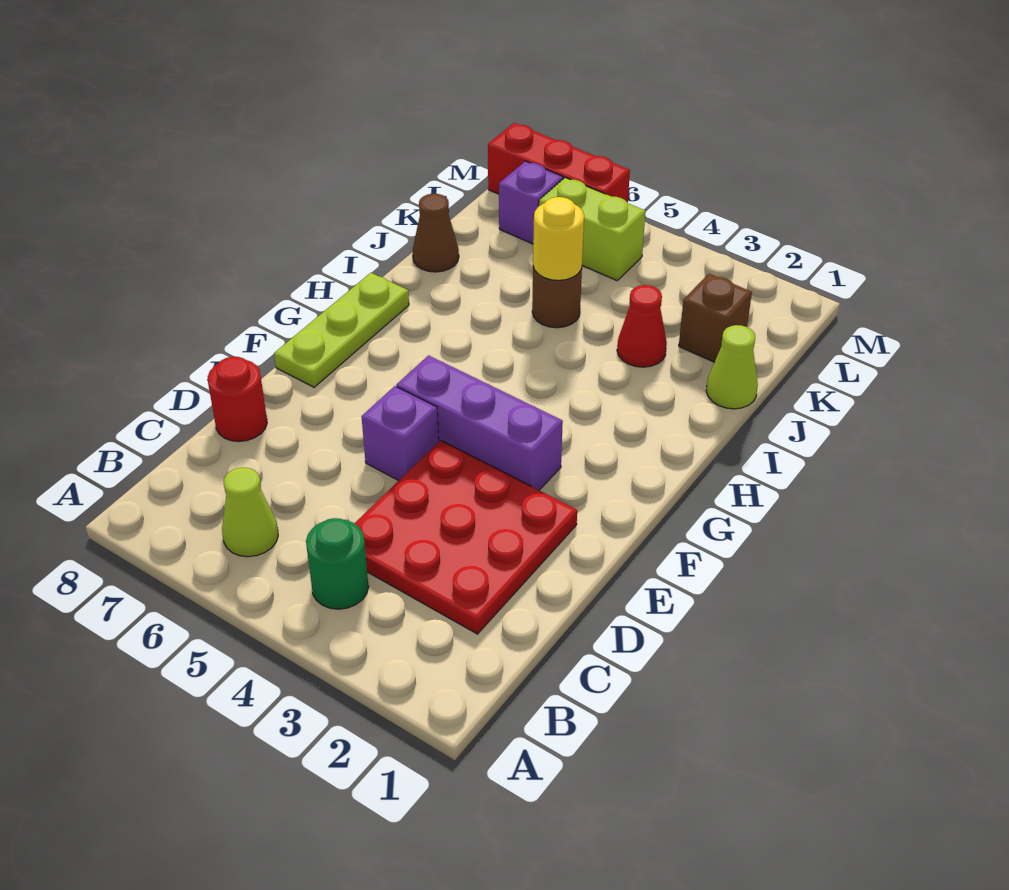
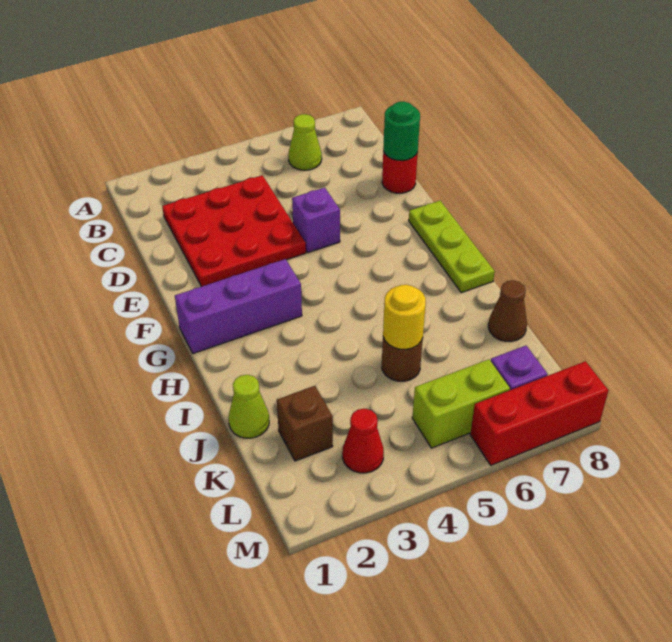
green 1x1 round brick [306,518,369,609] -> green 1x1 round brick moved to [383,102,420,161]
purple 1x3 brick [397,355,563,490] -> purple 1x3 brick moved to [175,259,302,354]
red 1x1 cone [617,285,667,367] -> red 1x1 cone moved to [342,409,384,473]

